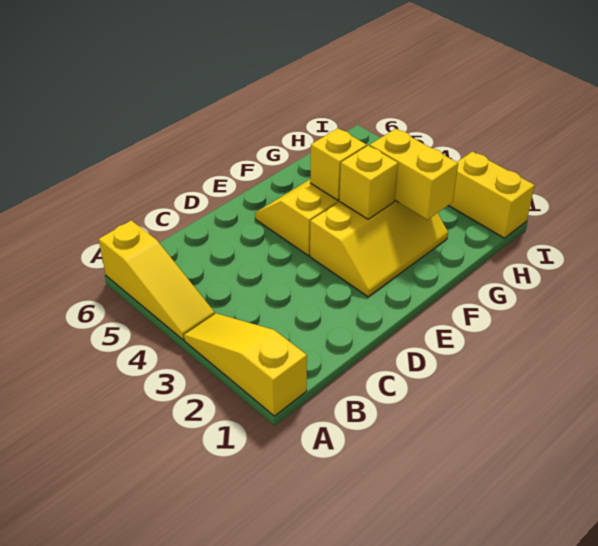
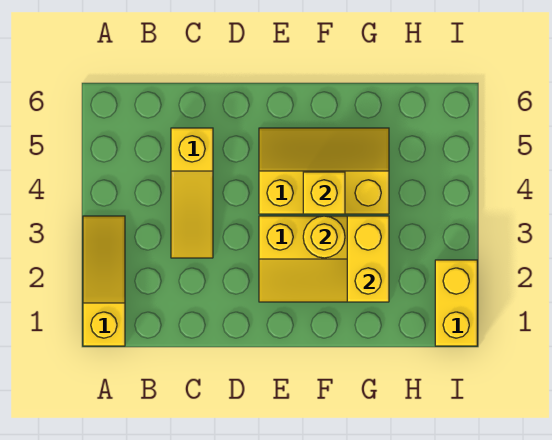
yellow 1x3 slope [99,220,215,340] -> yellow 1x3 slope moved to [171,128,213,258]
yellow 1x1 brick [339,146,398,219] -> yellow 1x1 round brick [303,216,345,258]

